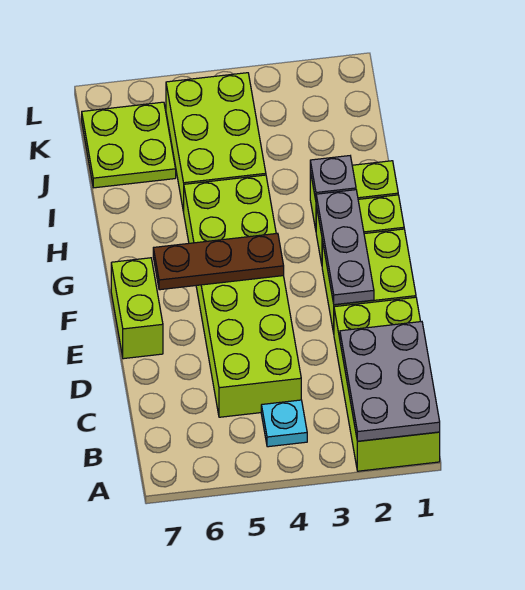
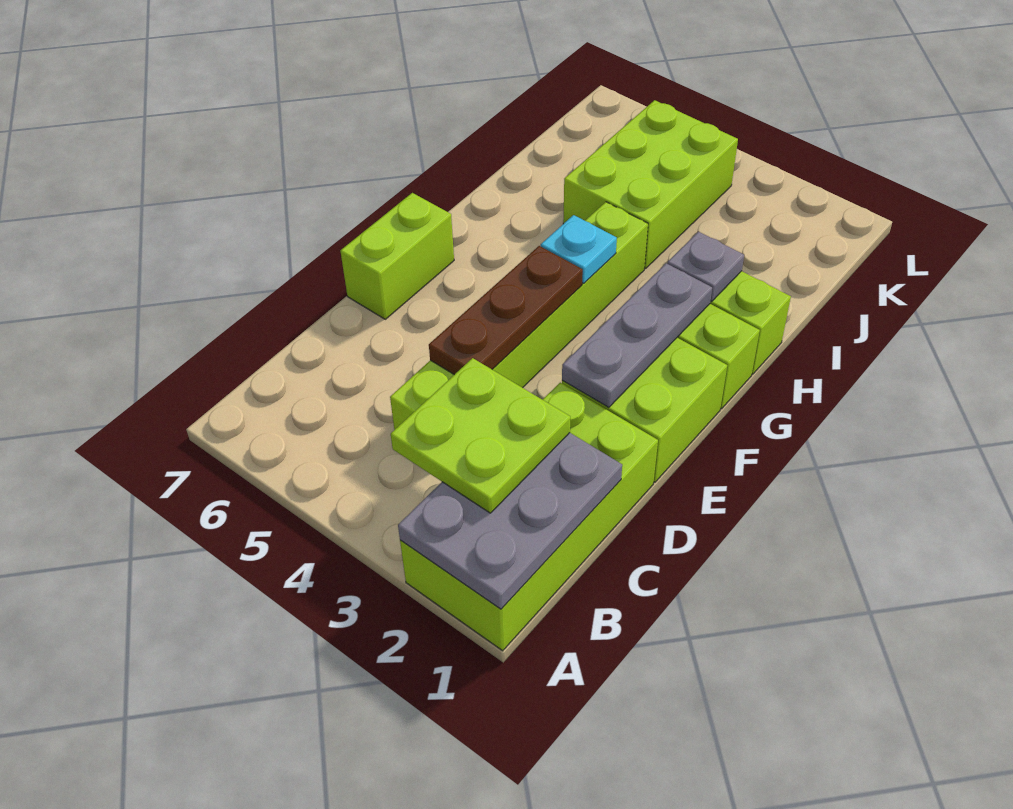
cyan 1x1 plate [261,400,307,447] -> cyan 1x1 plate moved to [541,215,617,283]
lime 2x6 brick [184,175,301,417] -> lime 1x6 brick [390,202,648,430]
brown 1x3 plate [153,233,284,290] -> brown 1x3 plate turned to [429,246,583,375]
lime 2x2 plate [82,102,176,188] -> lime 2x2 plate moved to [391,358,570,513]

